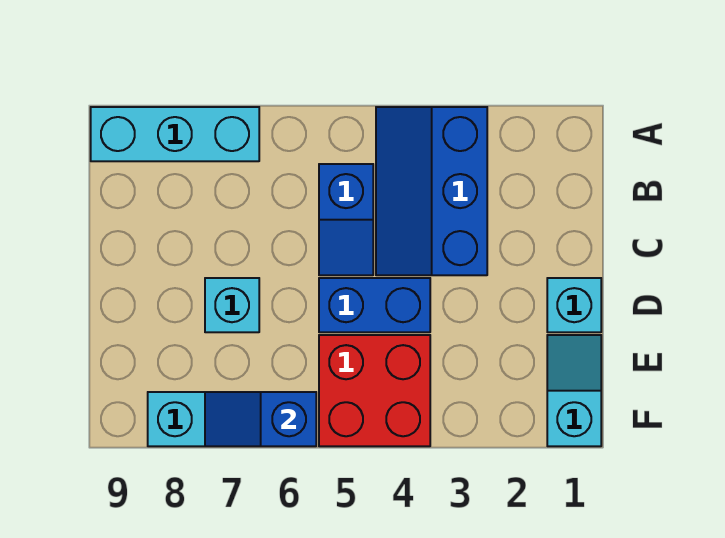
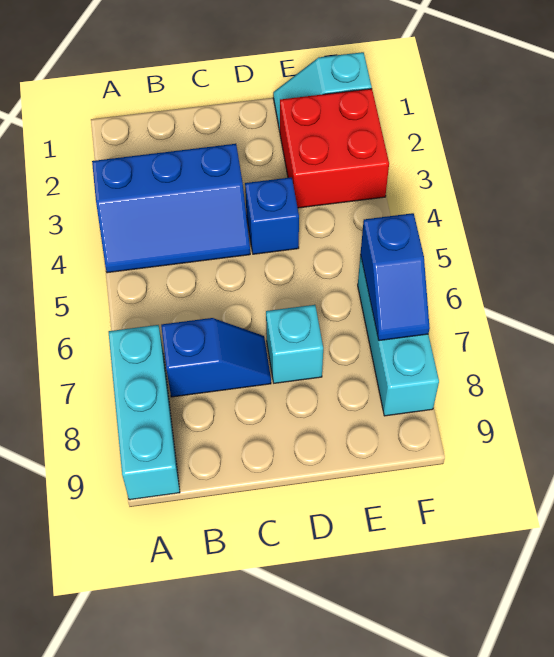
blue 1x2 slope [319,164,373,275] -> blue 1x2 slope moved to [161,318,271,397]
cyan 1x1 brick [547,278,601,332] -> none
blue 1x2 brick [319,278,430,332] -> blue 1x1 brick [245,177,299,254]
red 2x2 brick [319,335,430,446] -> red 2x2 brick moved to [280,89,389,208]

